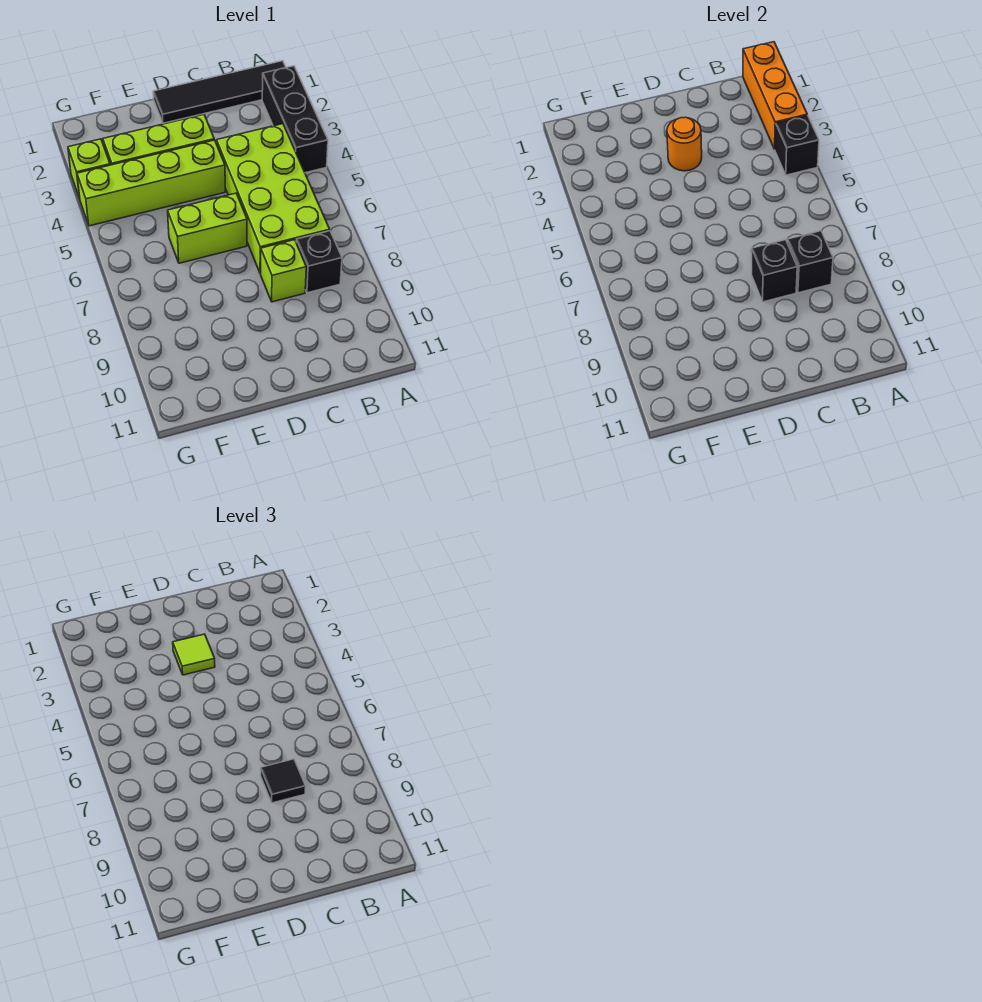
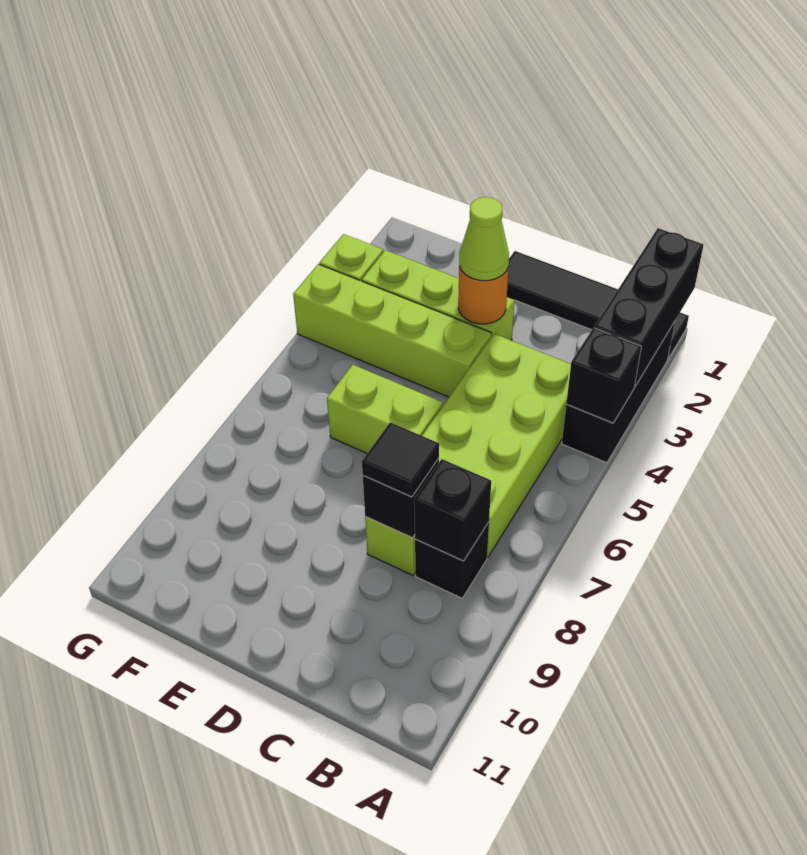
orange 1x3 brick [743,42,807,149] -> black 1x3 brick [594,228,704,386]
lime 1x1 tile [173,634,215,675] -> lime 1x1 cone [459,197,509,281]

